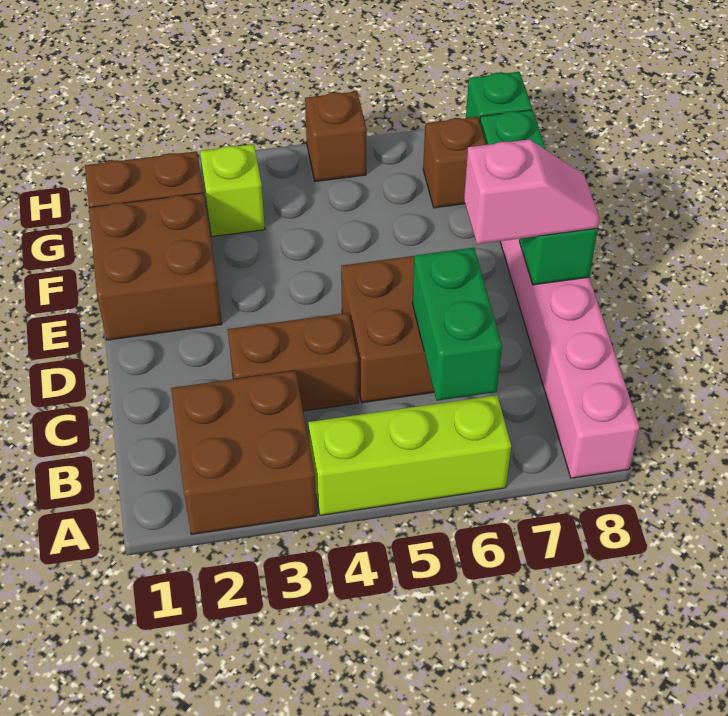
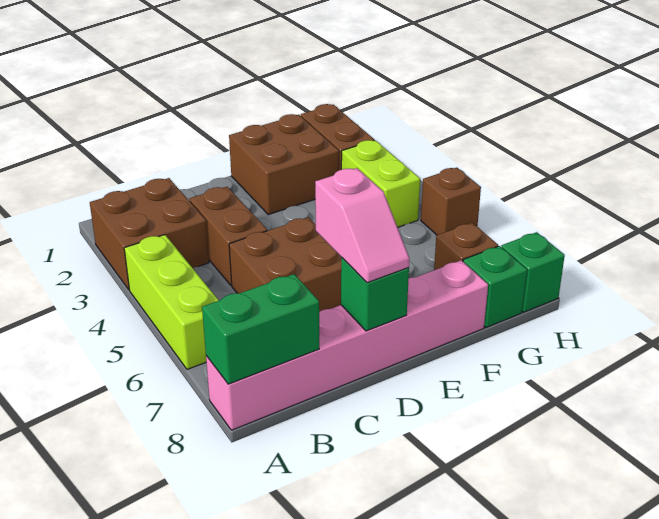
green 1x2 brick [412,248,502,401] -> green 1x2 brick moved to [202,274,319,384]
lime 1x1 brick [200,144,265,236] -> lime 1x2 brick [341,140,420,227]

